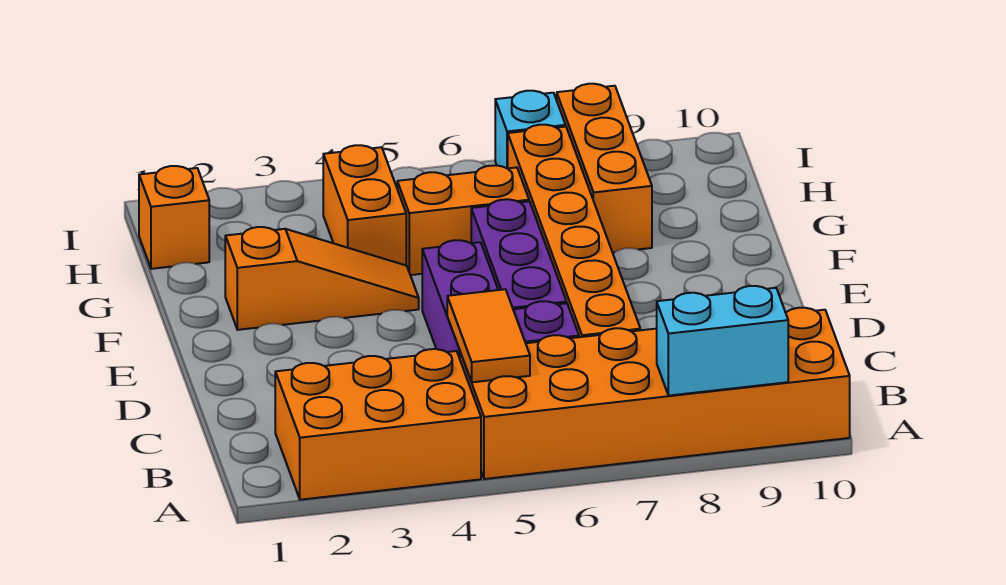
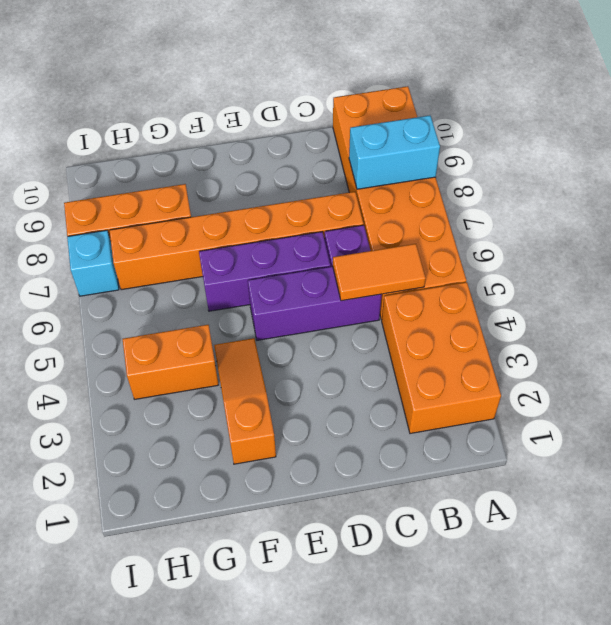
cyan 1x2 brick [657,286,788,396] -> cyan 1x2 brick turned to [349,116,440,189]
orange 1x2 brick [397,165,529,275] -> none
orange 1x1 brick [139,166,209,269] -> none

